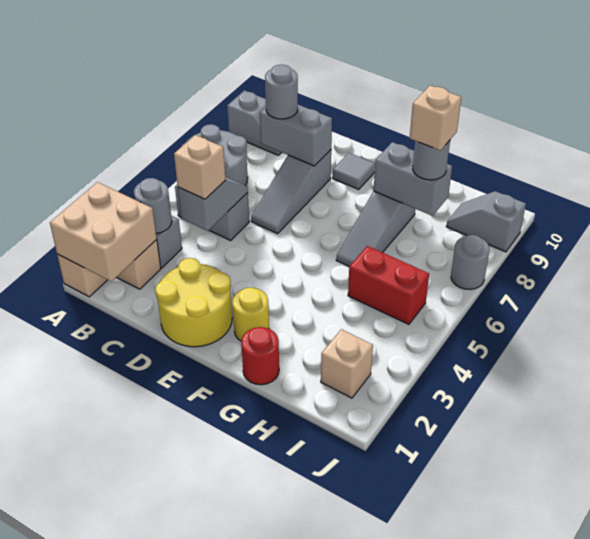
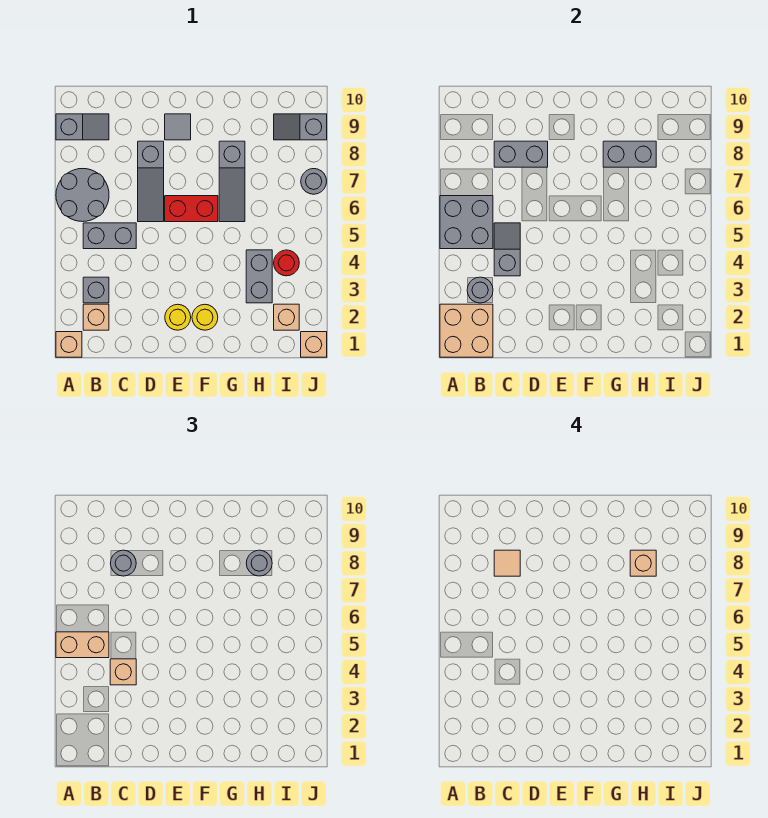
none -> grey 2x2 brick [440,196,493,249]
none -> tan 1x2 brick [56,632,109,658]
none -> tan 1x1 tile [494,550,520,576]
yellow 2x2 round brick [155,258,232,347] -> yellow 1x1 round brick [165,304,191,330]
red 1x1 round brick [241,327,279,385] -> red 1x1 round brick moved to [274,250,299,276]
none -> grey 1x2 brick [246,250,272,303]
red 1x2 brick [348,246,429,324] -> red 1x2 brick moved to [165,196,218,222]
none -> tan 1x1 brick [301,332,327,357]

